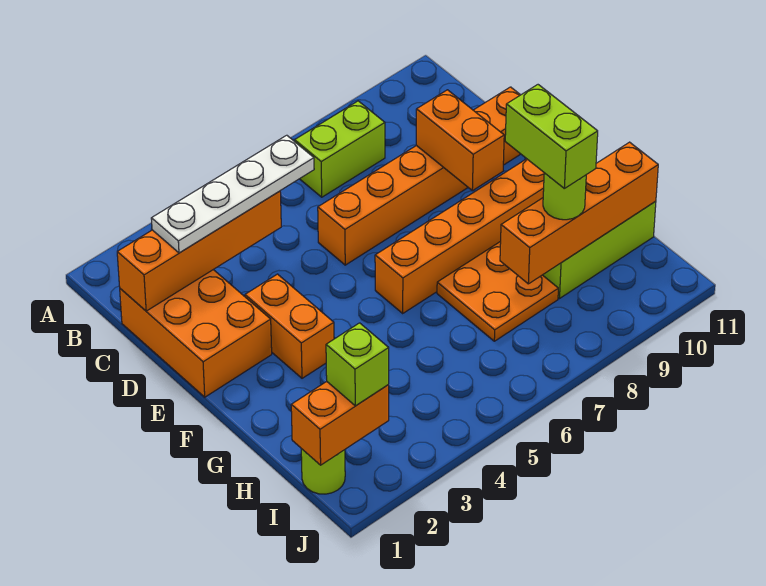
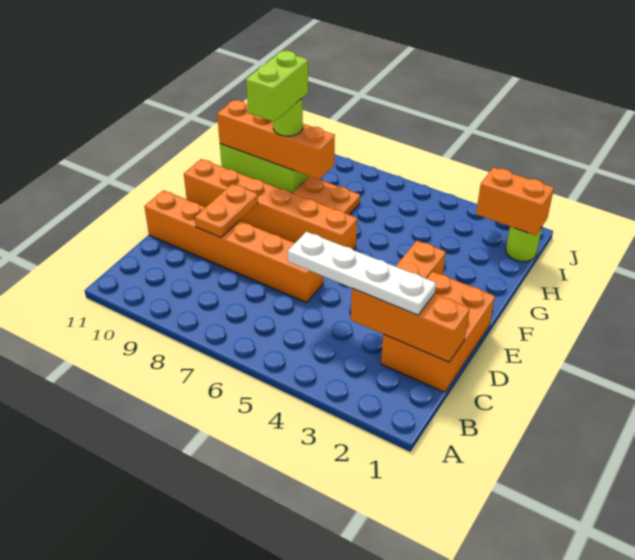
lime 1x2 brick [295,101,385,197] -> none
orange 1x4 brick [117,191,281,311] -> orange 1x3 brick [351,288,470,362]
orange 1x2 brick [416,90,504,191] -> orange 1x2 plate [195,184,258,237]
lime 1x1 brick [326,323,389,406] -> none

